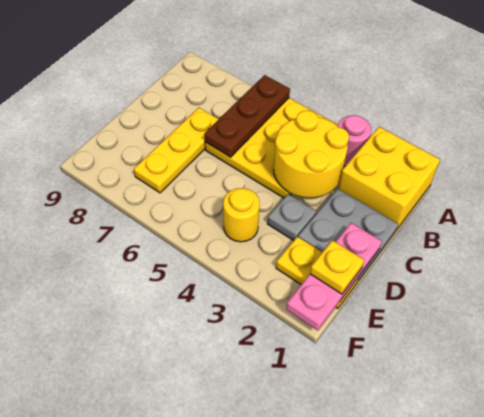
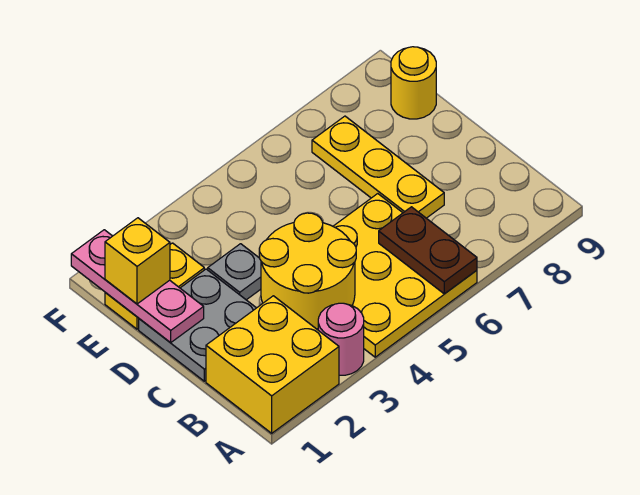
brown 1x3 plate [205,75,290,157] -> brown 1x2 plate [379,207,477,294]
yellow 1x1 plate [310,240,364,294] -> yellow 1x1 brick [105,218,170,304]
yellow 1x1 round brick [223,188,260,242] -> yellow 1x1 round brick moved to [391,47,436,119]

